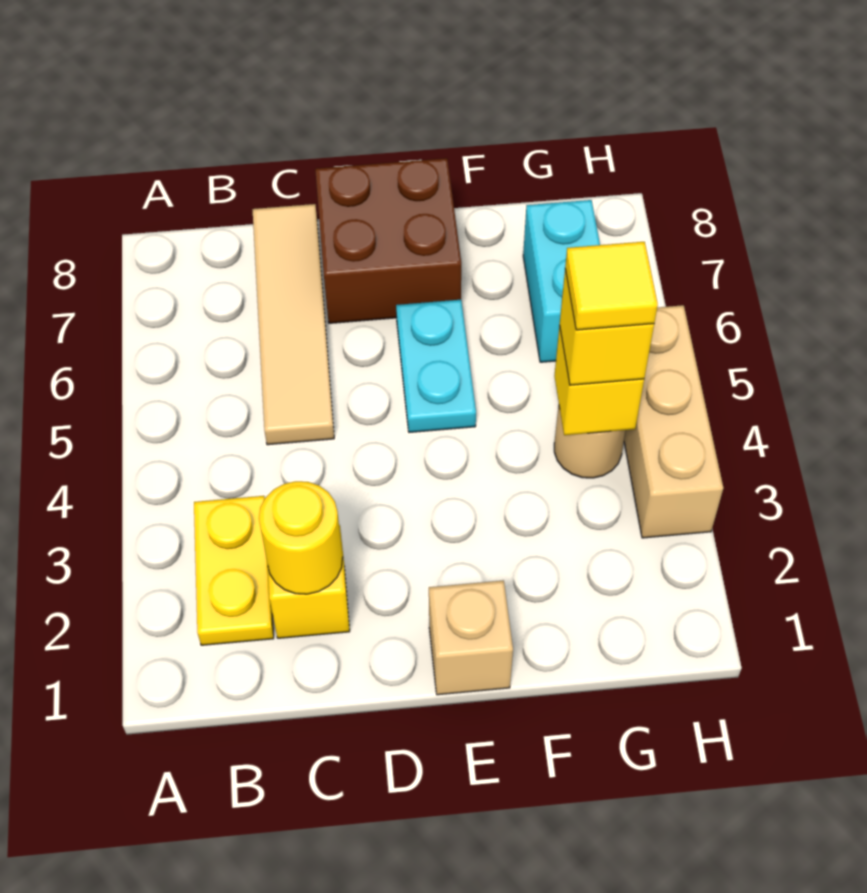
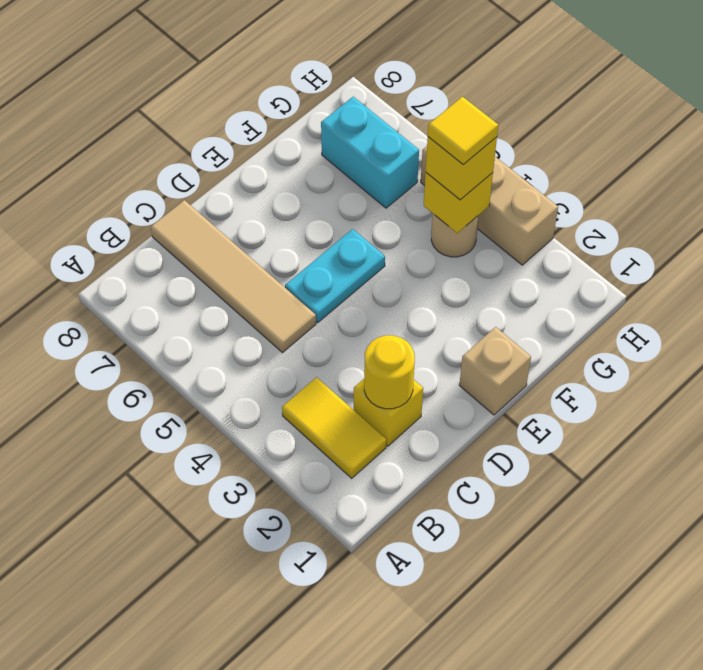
yellow 1x2 plate [194,496,274,645] -> yellow 1x2 tile [282,377,386,478]
brown 2x2 brick [315,158,461,323] -> none
cyan 1x2 plate [396,300,476,432] -> cyan 1x2 plate turned to [285,229,385,323]

